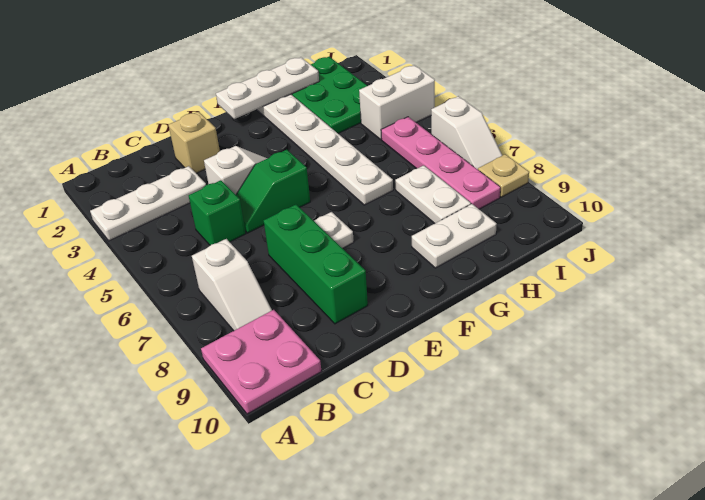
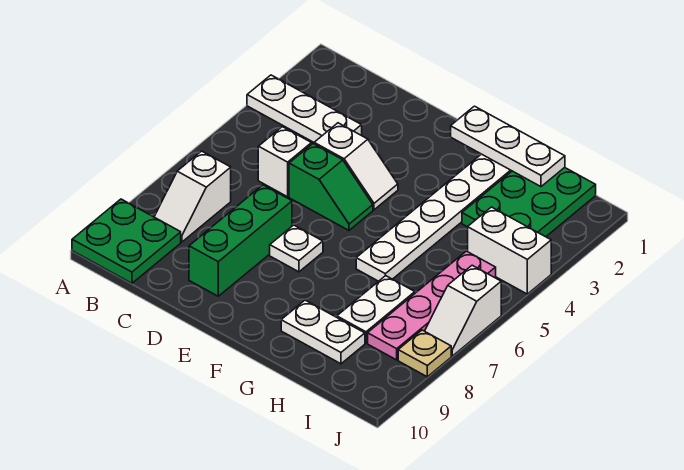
pink 2x2 plate [201,310,321,414] -> green 2x2 plate [72,199,181,283]
green 1x1 brick [189,180,246,245] -> white 1x1 brick [258,127,311,197]
tan 1x1 brick [168,112,220,173] -> none
green 1x2 slope [236,150,310,233] -> green 1x2 slope turned to [289,144,373,230]

